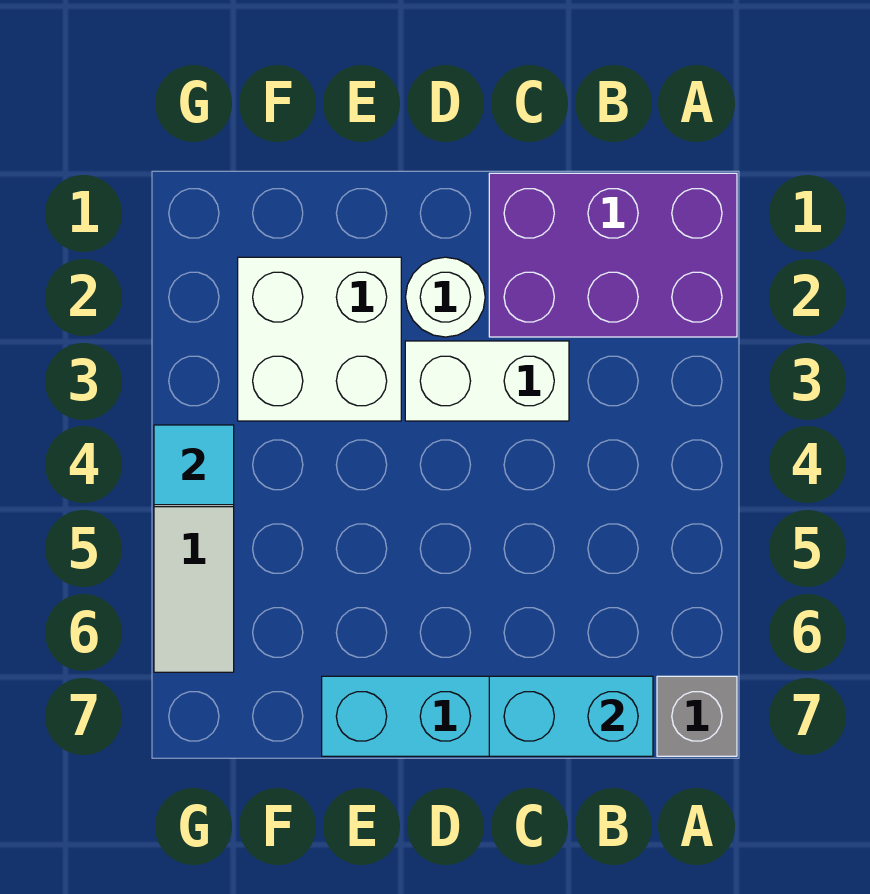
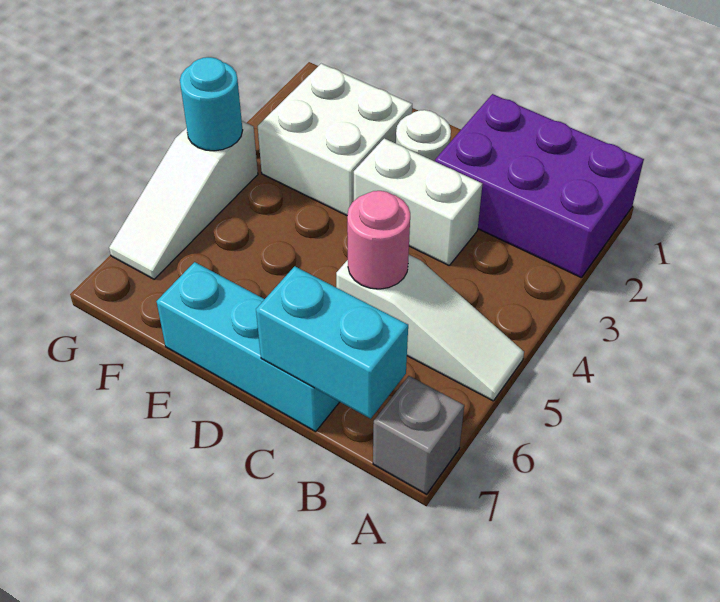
none -> white 1x3 slope [336,255,524,401]
none -> pink 1x1 round brick [347,191,410,289]
cyan 1x1 tile [154,425,234,505] -> cyan 1x1 round brick [180,57,243,151]

